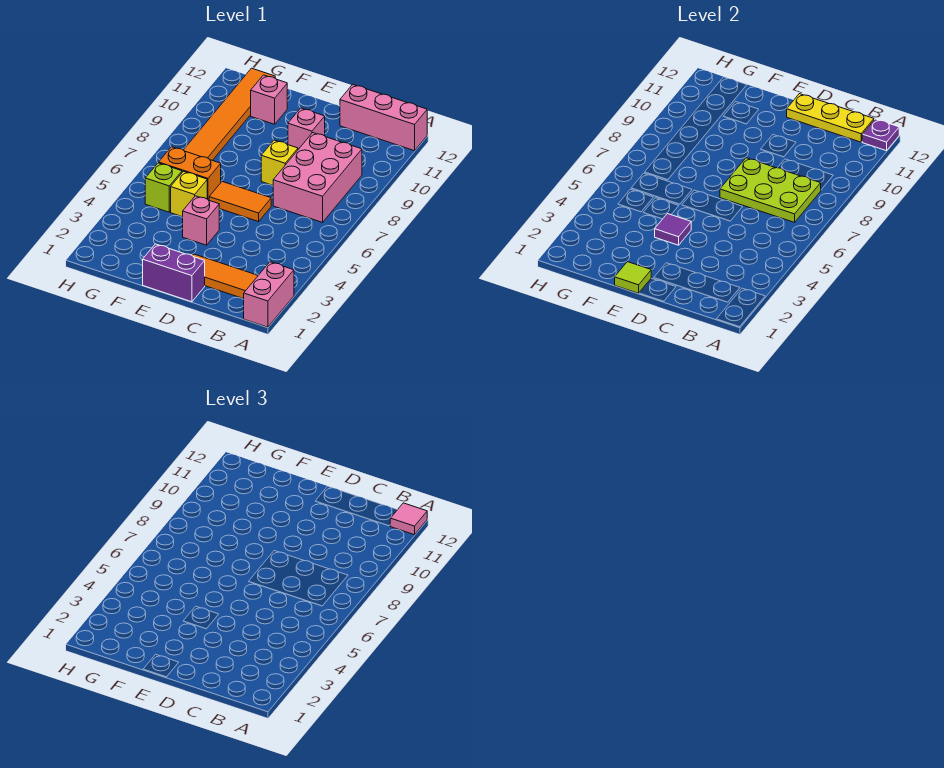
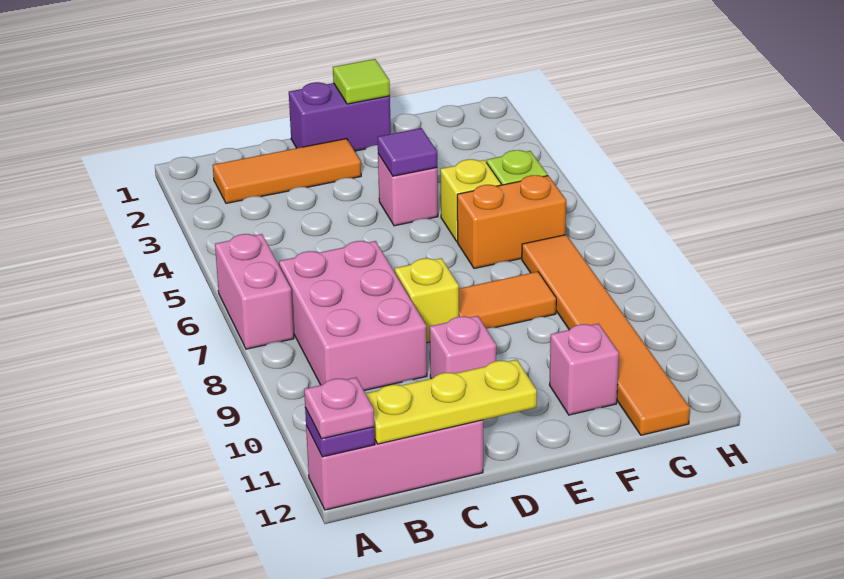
pink 1x2 brick [244,262,294,327] -> pink 1x2 brick moved to [215,234,294,349]
pink 1x1 tile [390,503,427,535] -> pink 1x1 plate [304,377,374,439]
lime 2x3 plate [720,158,821,222] -> none
orange 1x2 tile [209,182,271,222] -> orange 1x2 tile moved to [459,272,556,329]

